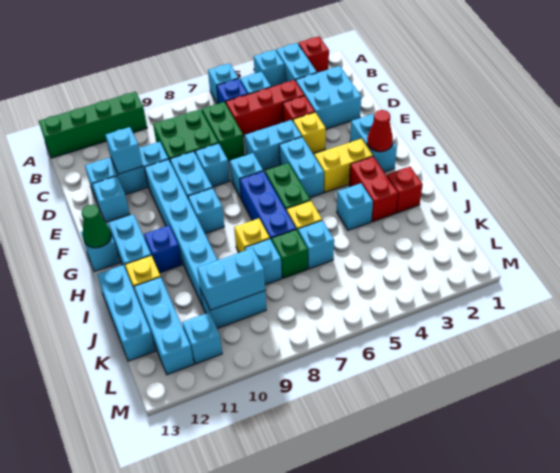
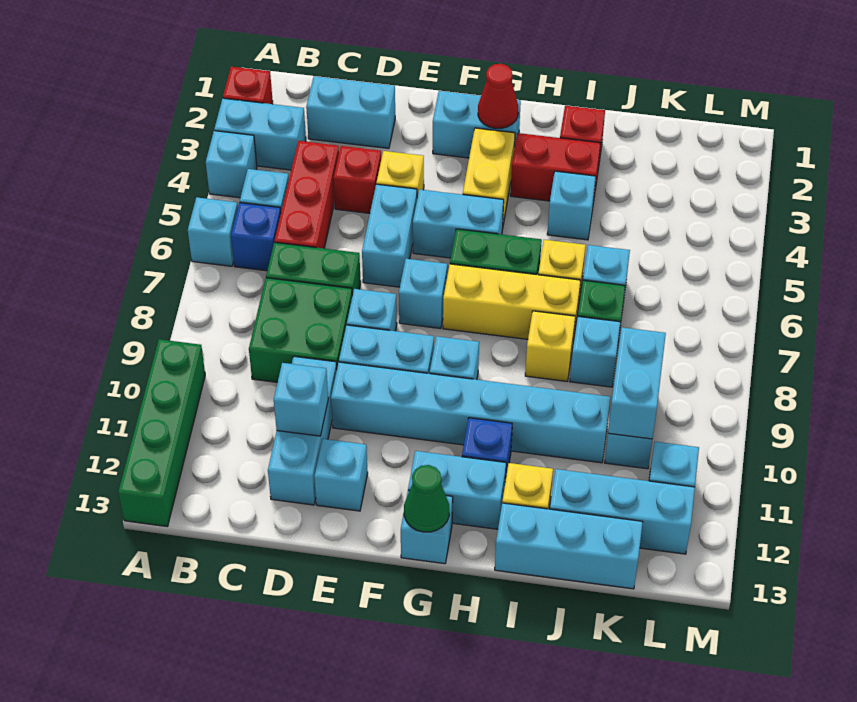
cyan 2x2 brick [296,66,361,129] -> cyan 1x2 brick [306,76,395,148]
blue 1x3 brick [240,171,296,241] -> yellow 1x3 brick [443,264,581,341]

